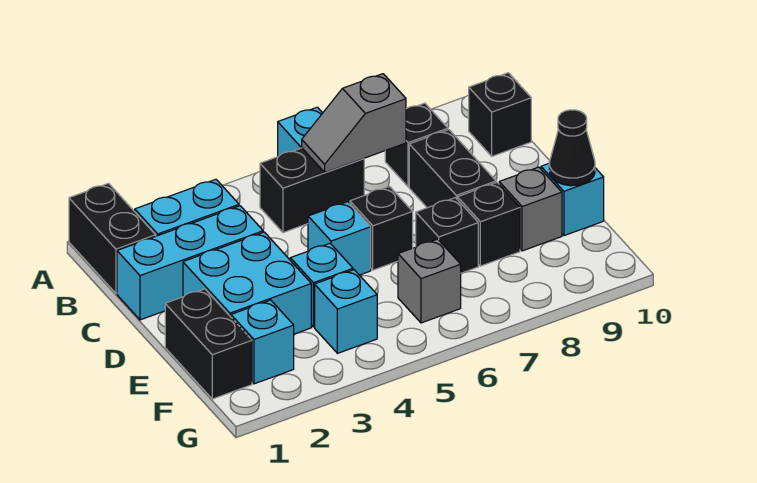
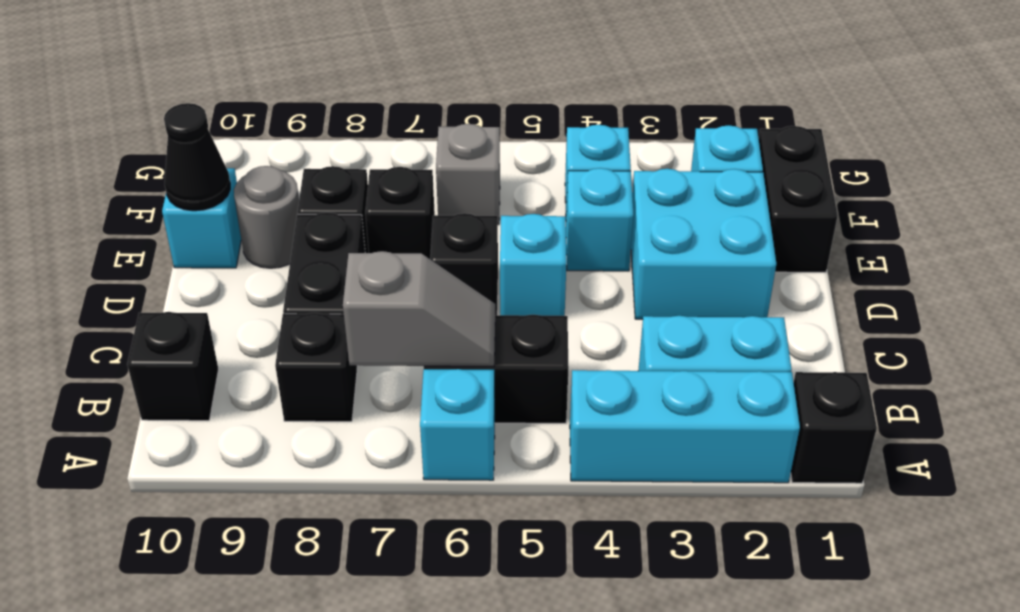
black 1x2 brick [69,183,156,293] -> black 1x1 brick [791,372,877,483]
cyan 1x3 brick [117,206,263,320] -> cyan 1x3 brick moved to [570,370,800,483]
grey 1x1 brick [499,167,562,251] -> grey 1x1 round brick [234,166,299,268]

